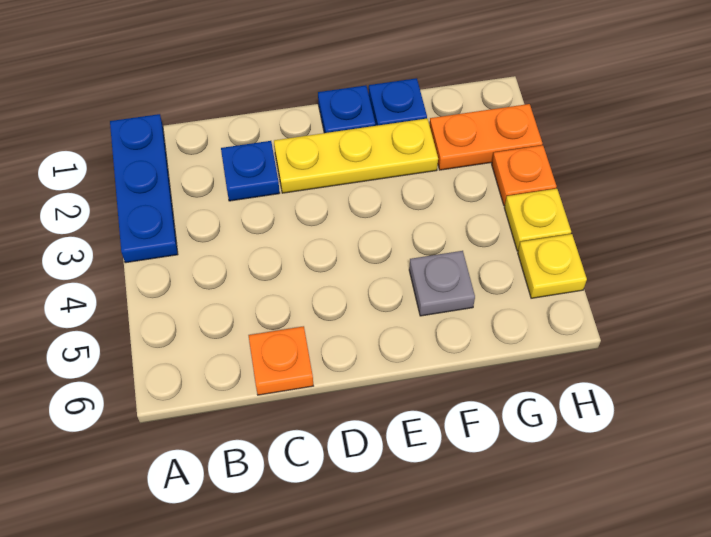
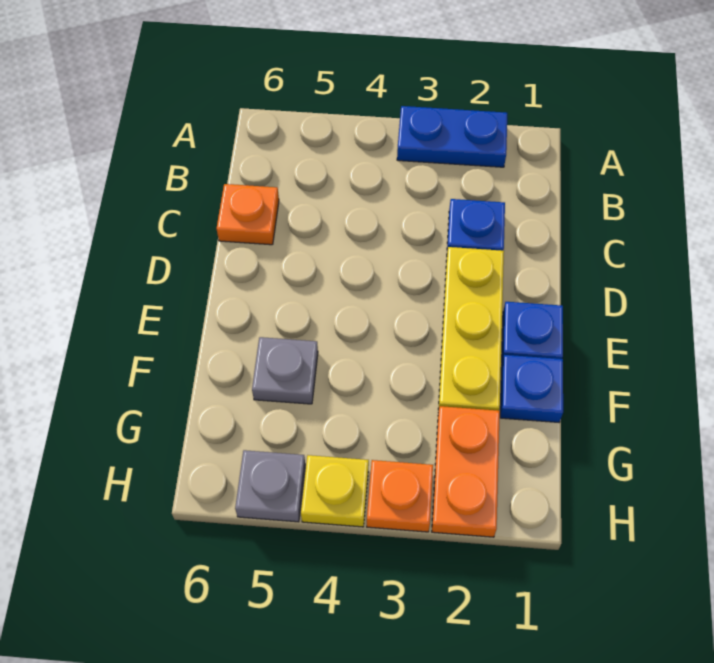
blue 1x3 plate [110,114,178,263] -> blue 1x2 plate [397,106,507,167]
yellow 1x1 plate [518,234,587,298] -> grey 1x1 plate [235,450,305,522]

